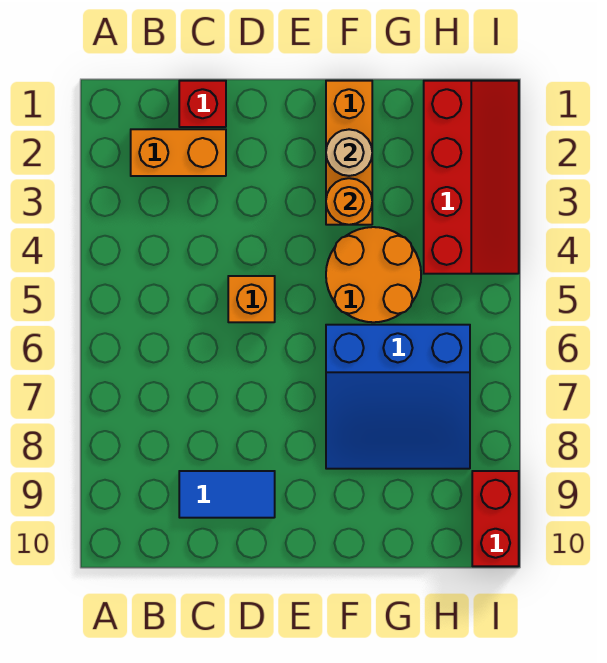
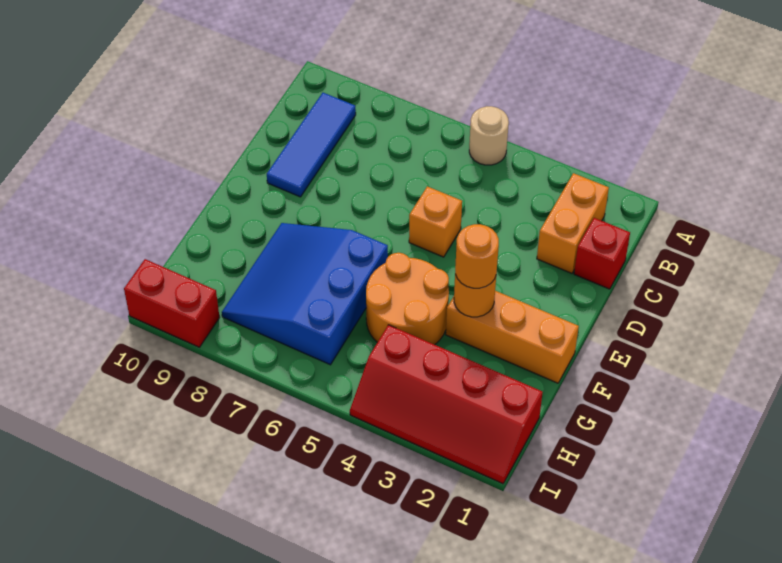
blue 1x2 tile [179,471,275,518] -> blue 1x3 tile [267,93,356,197]
tan 1x1 round brick [326,129,372,176] -> tan 1x1 round brick moved to [469,106,509,165]
none -> orange 1x1 round brick [455,224,499,288]

